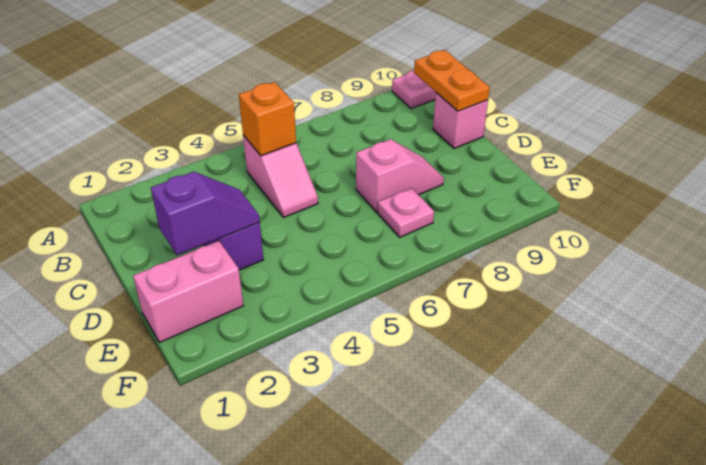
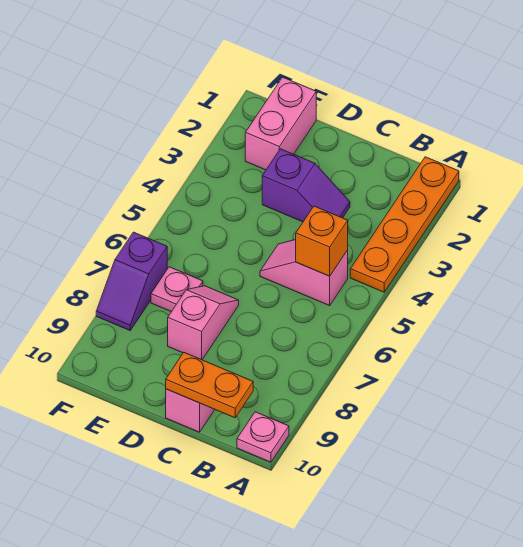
none -> orange 1x4 plate [350,157,459,292]
purple 1x2 slope [151,172,260,255] -> purple 1x2 slope moved to [96,232,167,330]
pink 1x2 slope [356,139,444,212] -> pink 1x2 slope turned to [168,286,239,360]

